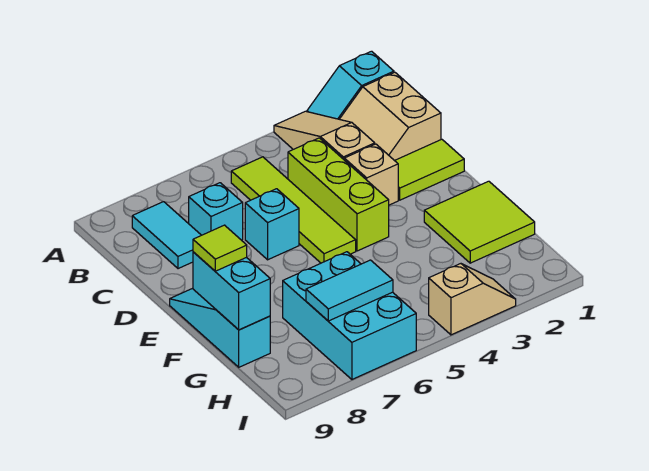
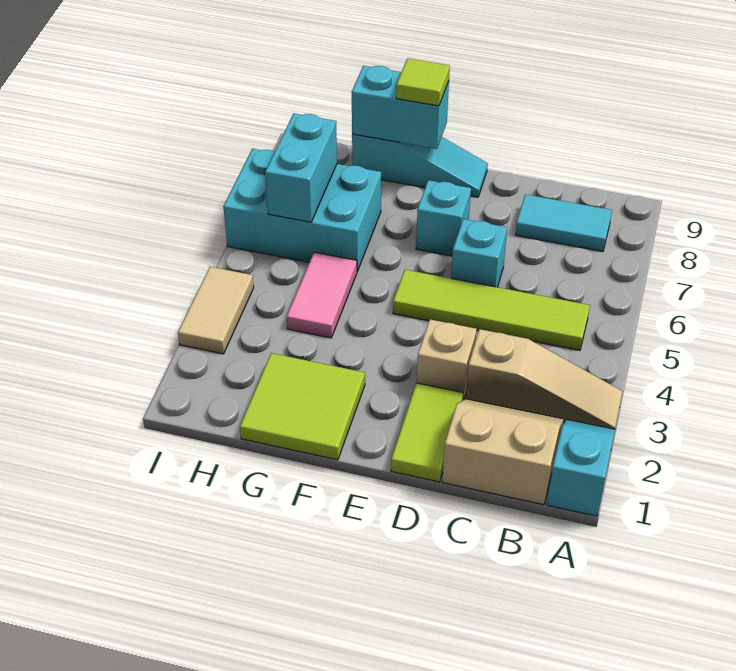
lime 1x3 brick [288,138,389,251] -> none
cyan 1x1 brick [189,183,243,240] -> cyan 1x1 brick moved to [416,180,471,256]
none -> pink 1x2 tile [287,252,357,338]
cyan 1x2 tile [306,260,393,321] -> cyan 1x2 brick [265,114,337,222]
tan 1x2 slope [429,264,516,335] -> tan 1x2 tile [178,267,254,354]

